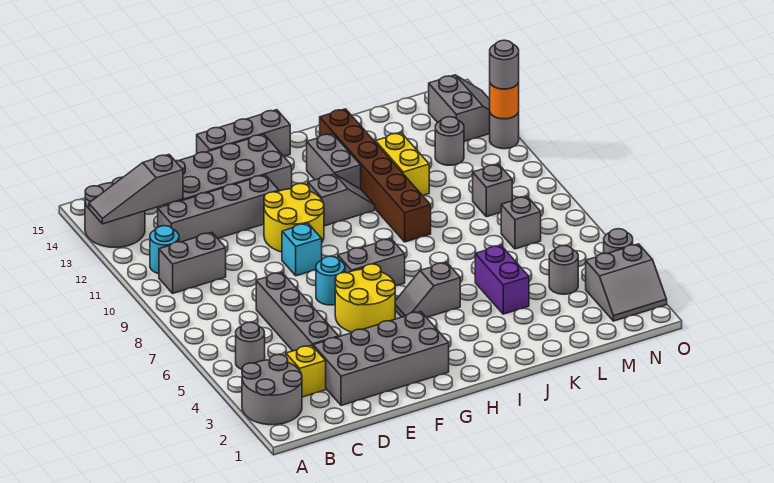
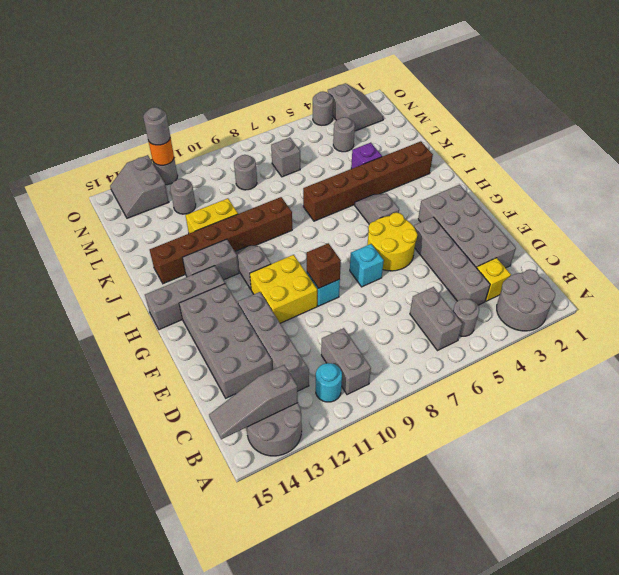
grey 1x3 slope [89,155,183,224] -> grey 1x3 slope turned to [209,365,298,439]
grey 1x4 brick [256,272,339,351] -> grey 1x4 brick turned to [414,217,490,305]
cyan 1x1 round brick [316,256,345,305] -> cyan 1x1 brick [350,244,384,287]
none -> brown 1x1 brick [307,243,341,288]
yellow 2x2 round brick [264,183,324,252] -> yellow 2x2 brick [250,255,317,323]
grey 1x3 brick [197,110,290,156] -> grey 1x3 brick turned to [145,266,225,330]
grey 1x2 brick [338,239,405,286] -> grey 1x2 brick moved to [410,287,462,350]
grey 1x2 slope [395,262,460,318] -> grey 1x2 slope turned to [355,194,399,224]
none -> brown 1x6 brick [303,141,433,221]
purple 1x2 brick [475,246,529,314] -> purple 1x1 brick [351,143,382,169]
grey 1x1 brick [473,164,512,217] -> grey 1x1 round brick [234,155,257,190]
grey 2x2 slope [429,75,490,142] -> grey 2x2 slope turned to [110,155,169,218]

